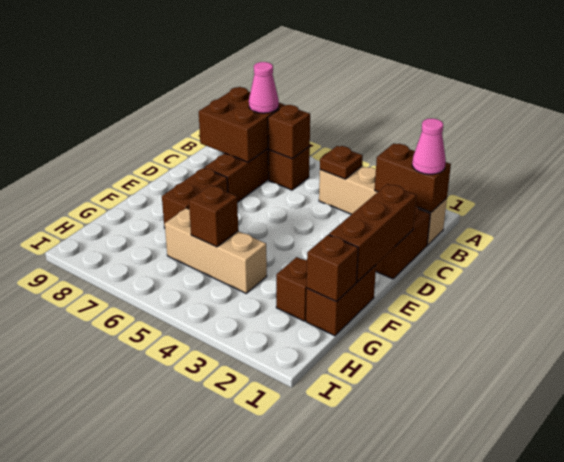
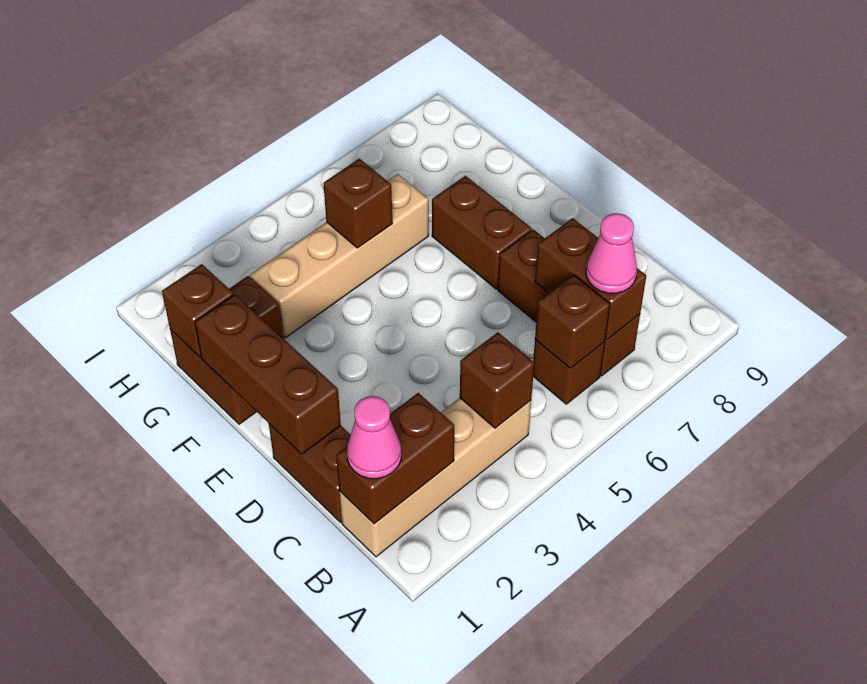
brown 1x1 plate [320,146,363,179] -> brown 1x1 brick [460,332,534,428]
brown 2x2 brick [199,87,285,162] -> brown 1x2 brick [535,218,646,340]
tan 1x3 brick [165,208,267,293] -> tan 1x4 brick [250,174,429,338]

